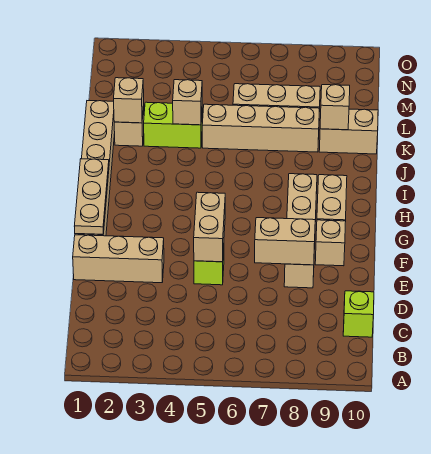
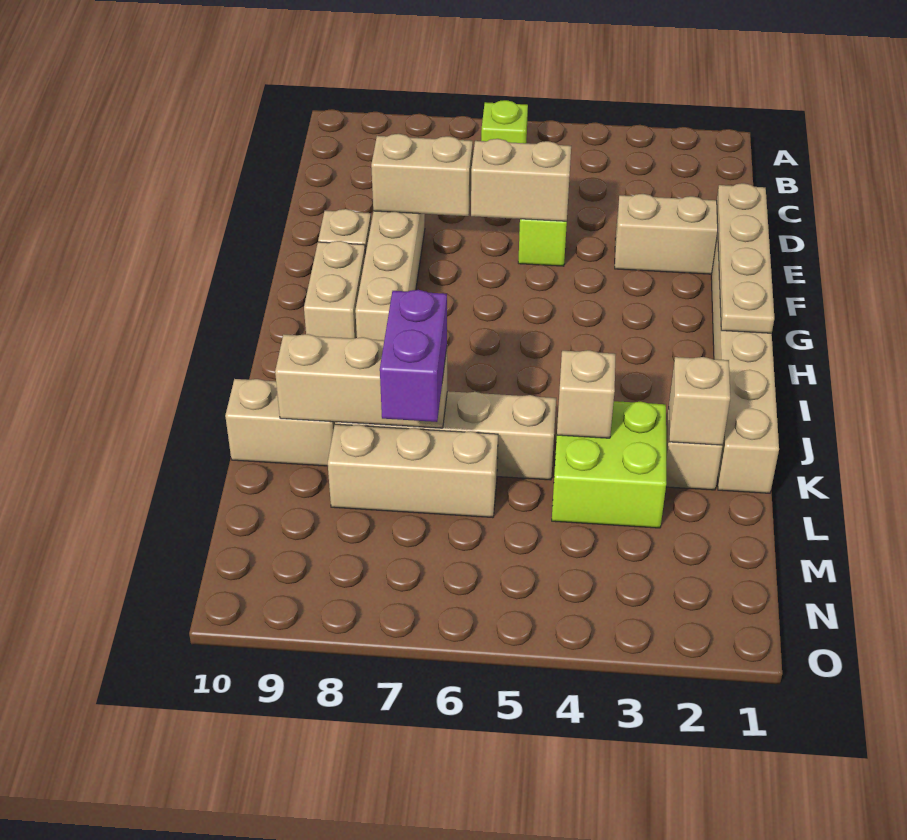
lime 1x1 brick [343,291,374,337] -> lime 1x1 brick moved to [481,100,528,143]
tan 1x2 brick [194,192,225,262] -> tan 1x2 brick turned to [471,139,571,221]
tan 1x3 plate [74,159,109,234] -> tan 1x4 plate [717,183,774,333]
lime 1x2 brick [144,102,202,148] -> lime 2x2 brick [552,401,666,528]
none -> purple 1x2 brick [380,290,447,422]
tan 1x1 brick [320,85,350,130] -> tan 1x3 brick [275,334,447,428]

